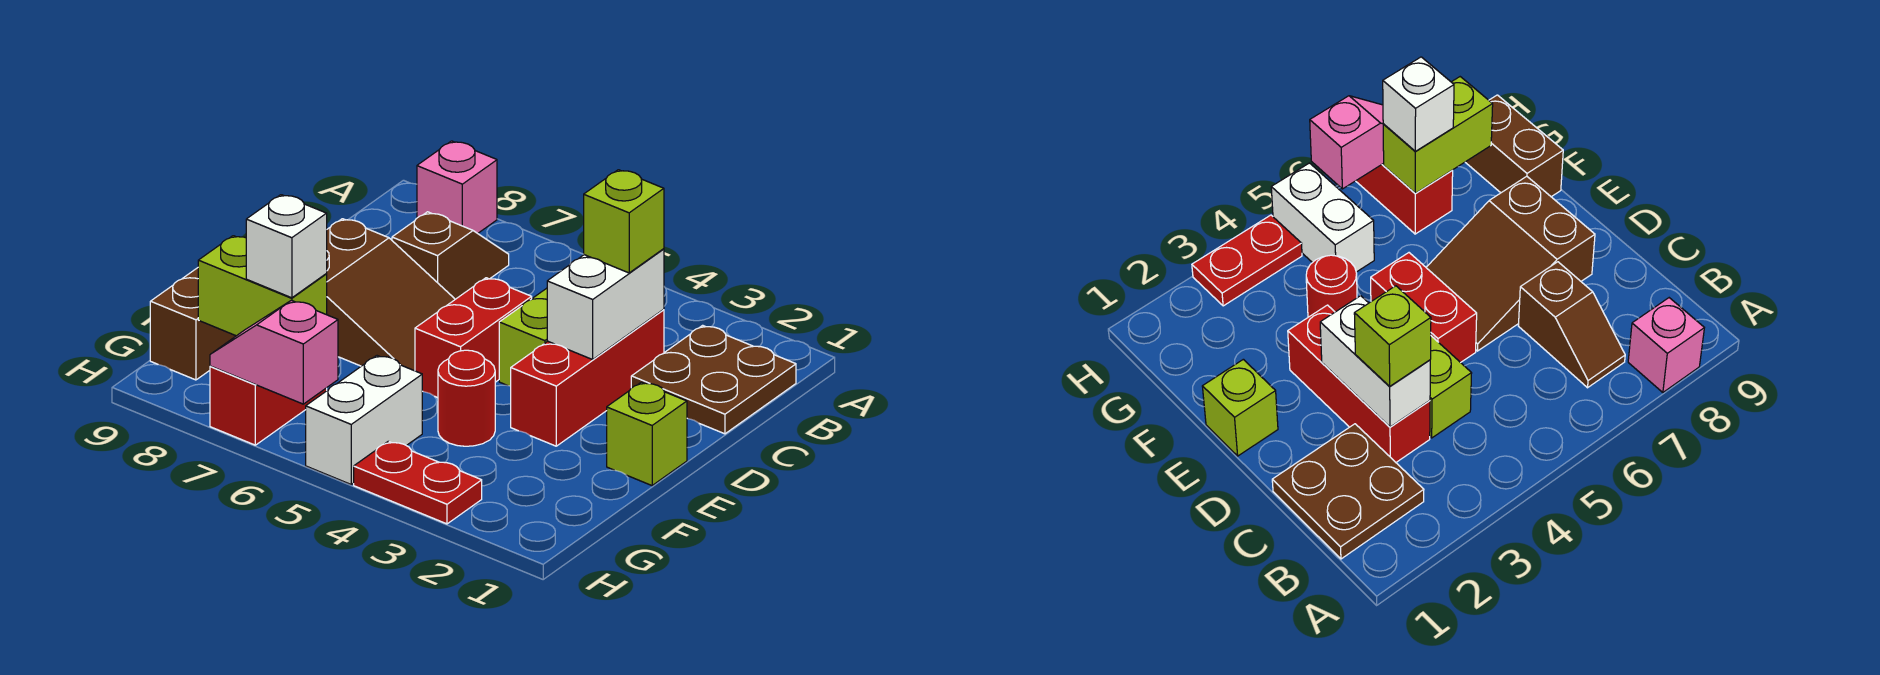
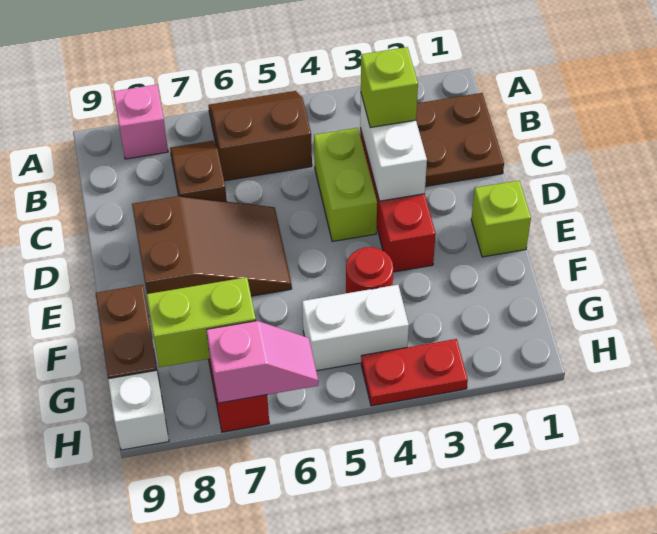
none -> brown 2x2 slope [208,91,312,181]
red 1x2 brick [415,278,532,398] -> none
white 1x2 brick [306,356,422,484] -> white 1x2 brick turned to [302,285,409,371]
white 1x1 brick [246,195,327,298] -> white 1x1 brick moved to [108,370,169,450]
pink 1x2 slope [210,300,338,404] -> pink 1x2 slope turned to [206,321,318,403]

